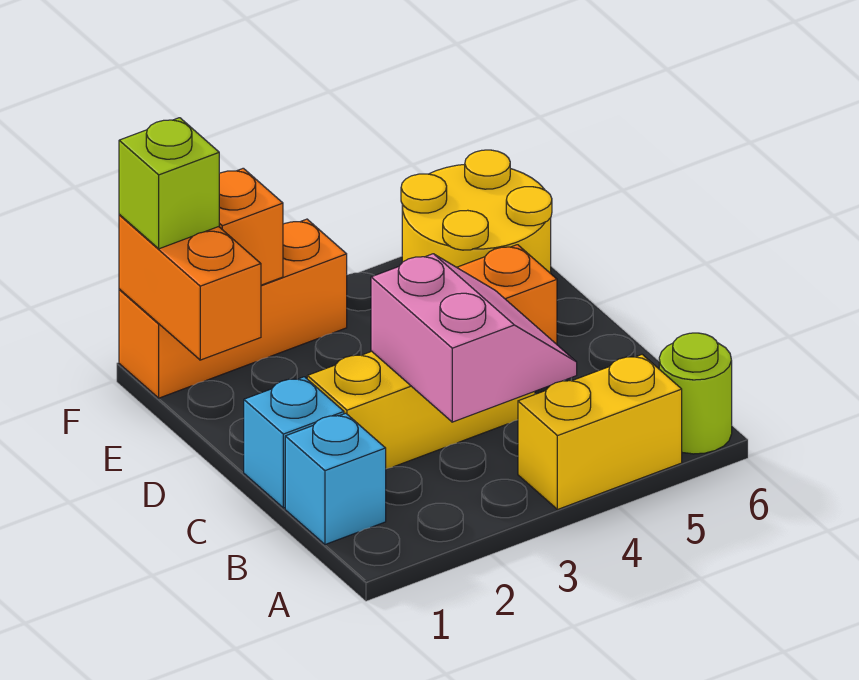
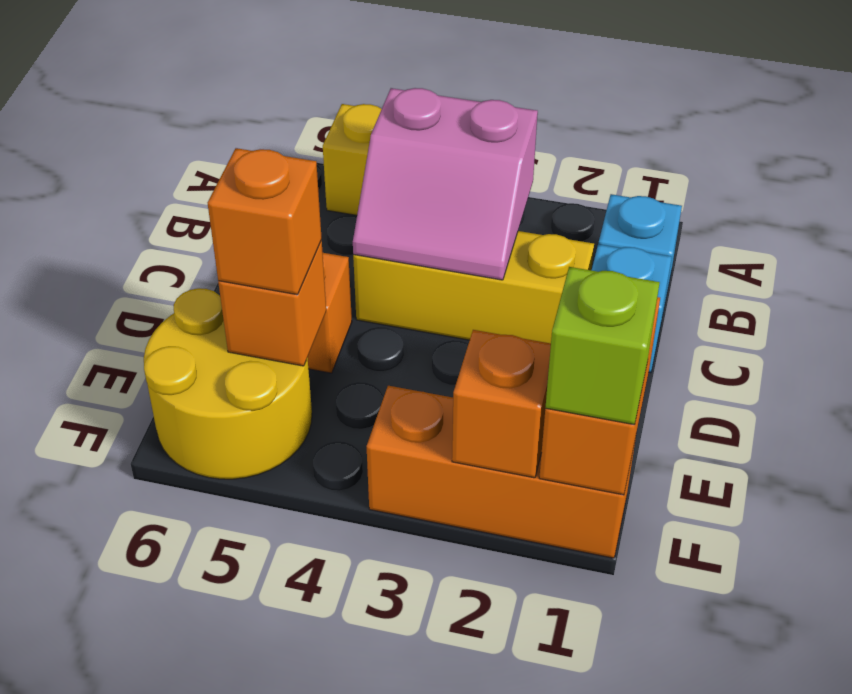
lime 1x1 round brick [659,333,732,454] -> none
pink 2x2 slope [371,254,577,422] -> pink 2x2 slope turned to [353,88,538,280]
none -> orange 1x1 brick [218,241,326,366]
none -> orange 1x1 brick [208,148,322,295]

